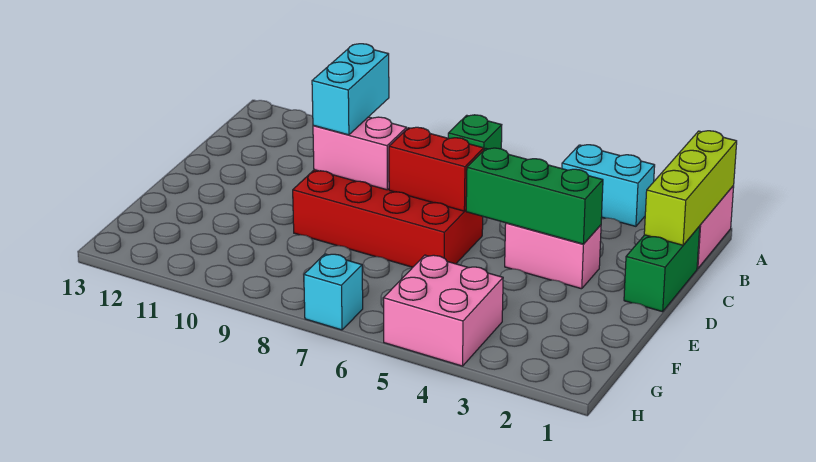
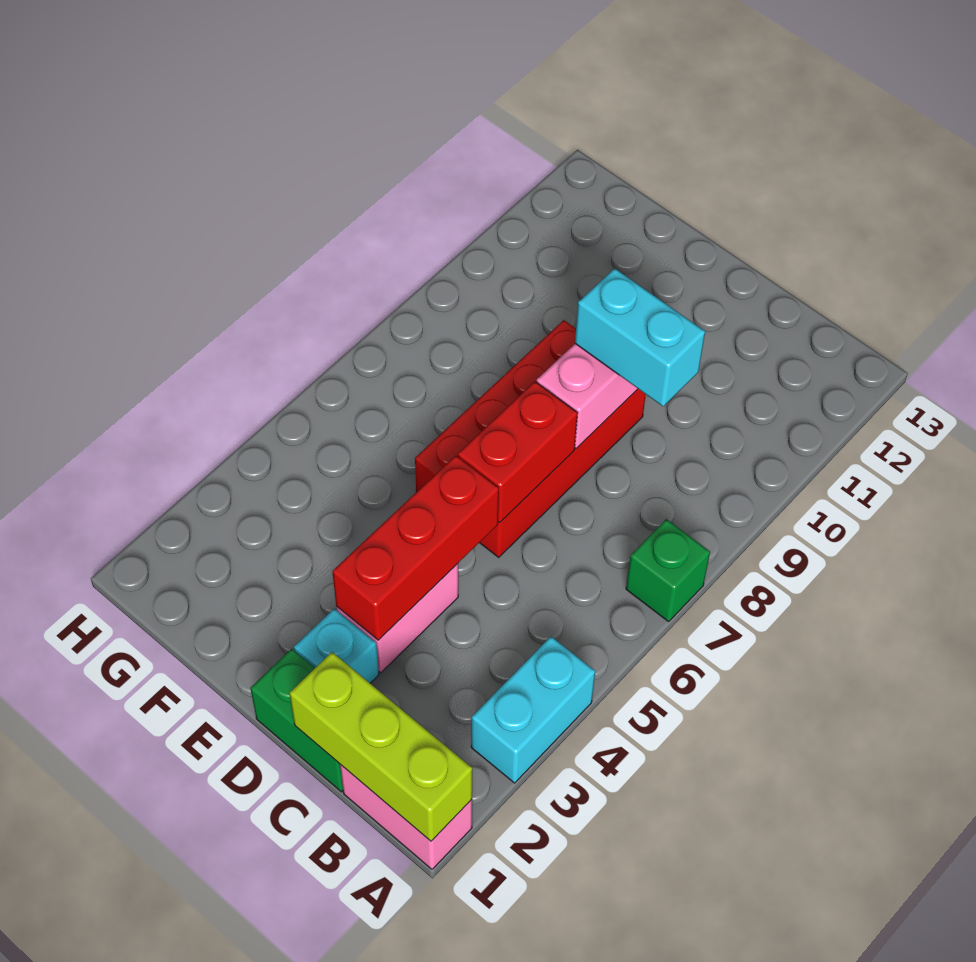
green 1x3 brick [466,148,603,244] -> red 1x3 brick [332,456,499,640]
pink 2x2 brick [384,255,503,366] -> none
cyan 1x1 brick [304,254,363,330] -> cyan 1x1 brick moved to [294,608,379,683]

